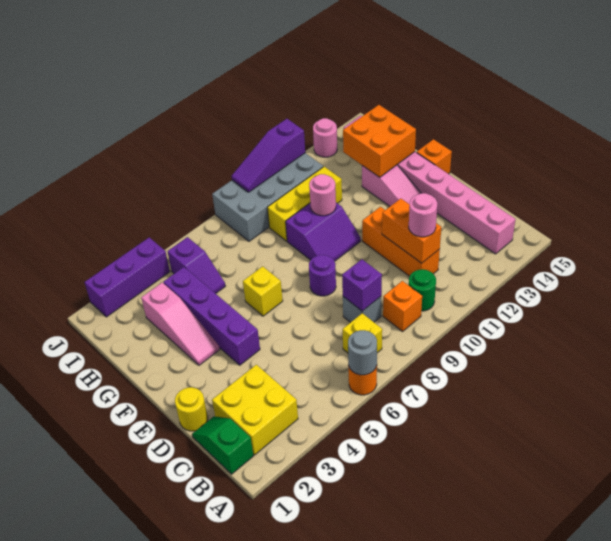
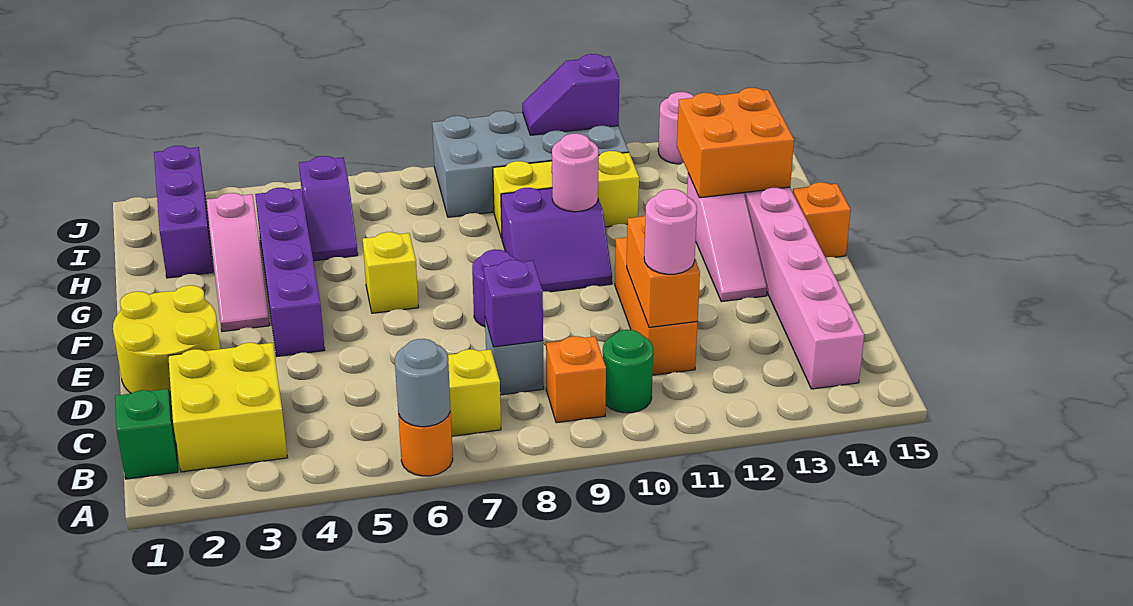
yellow 1x1 round brick [175,387,208,431] -> yellow 2x2 round brick [113,285,221,393]
purple 1x3 brick [85,238,170,317] -> purple 1x3 brick turned to [154,146,213,278]
purple 1x3 slope [232,119,305,192] -> purple 1x2 slope [522,54,619,135]

